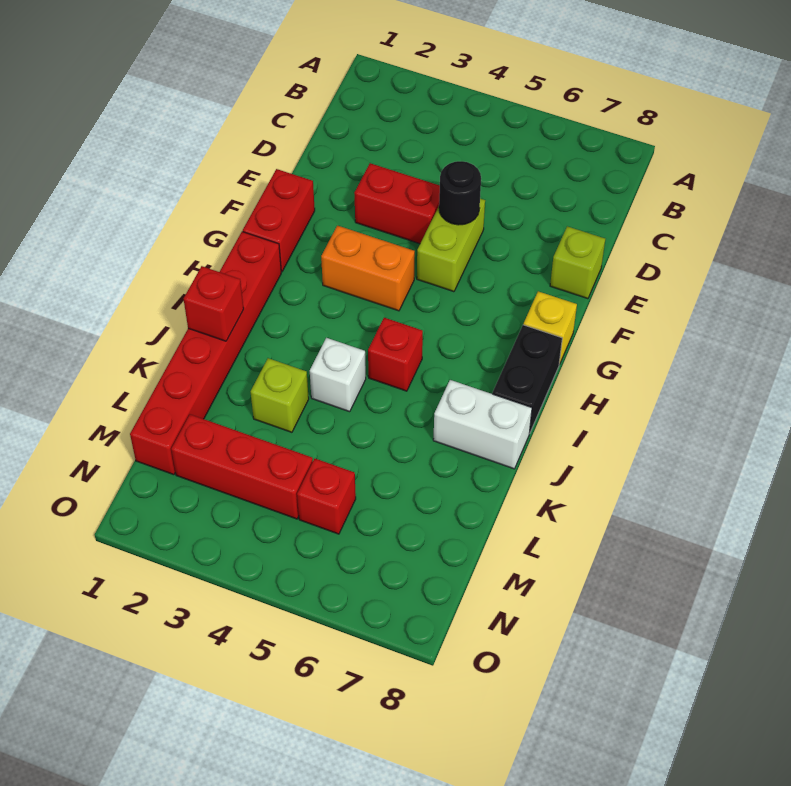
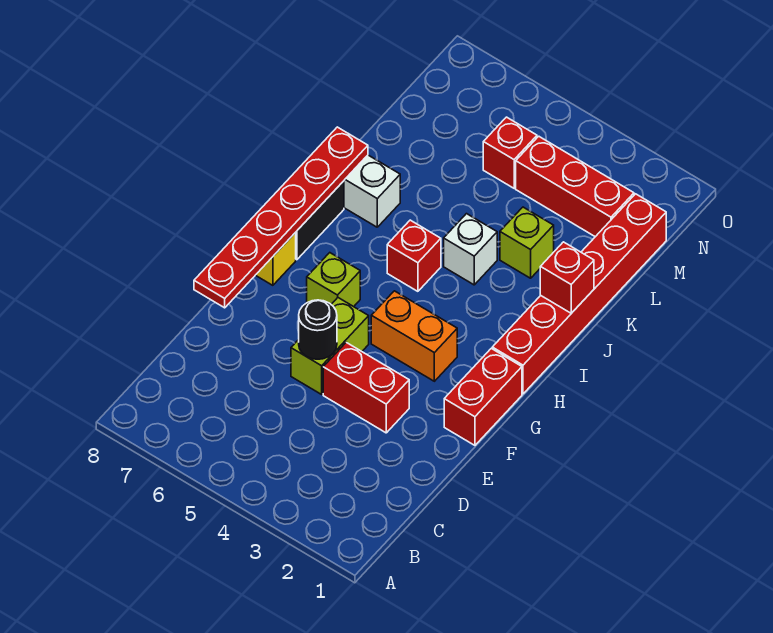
lime 1x1 brick [550,226,605,299] -> lime 1x1 brick moved to [307,253,360,307]
none -> red 1x6 plate [194,127,368,308]

